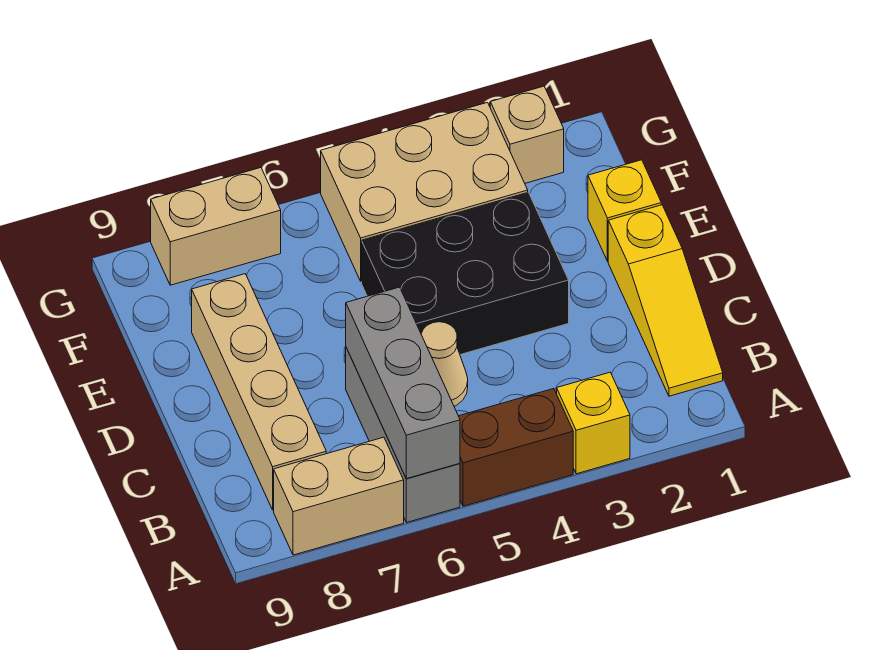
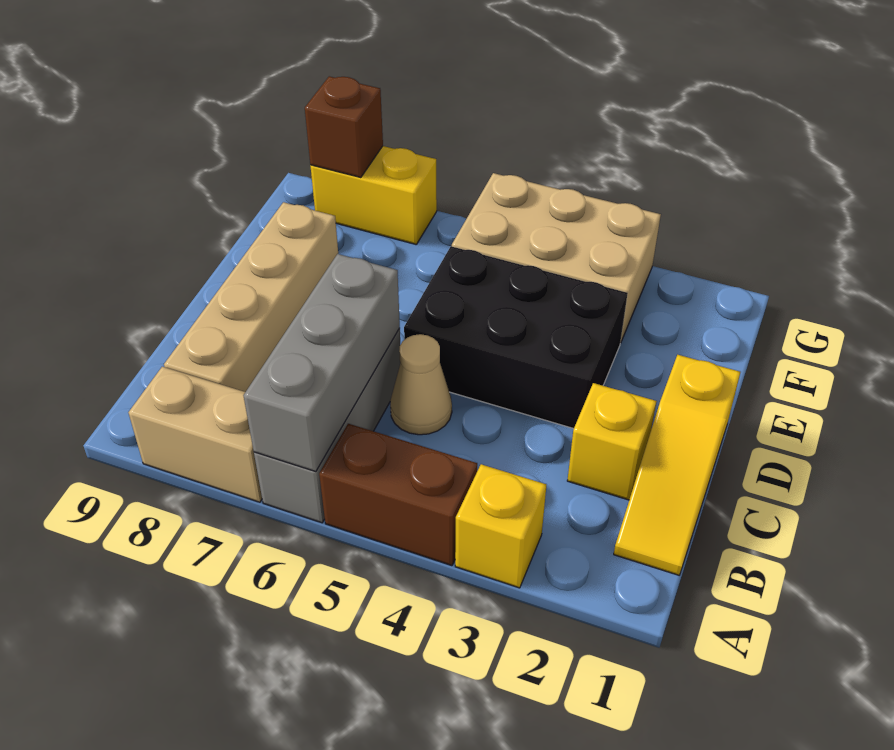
yellow 1x1 brick [588,160,661,261] -> yellow 1x1 brick moved to [567,383,657,500]
tan 1x1 brick [490,86,564,183] -> none
tan 1x2 brick [151,168,281,285] -> yellow 1x2 brick [310,146,437,245]
none -> brown 1x1 brick [305,76,383,178]

